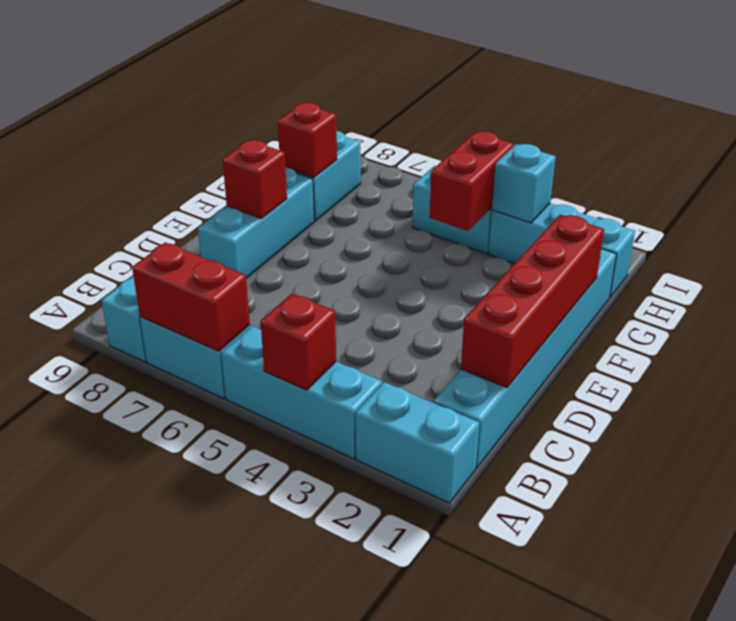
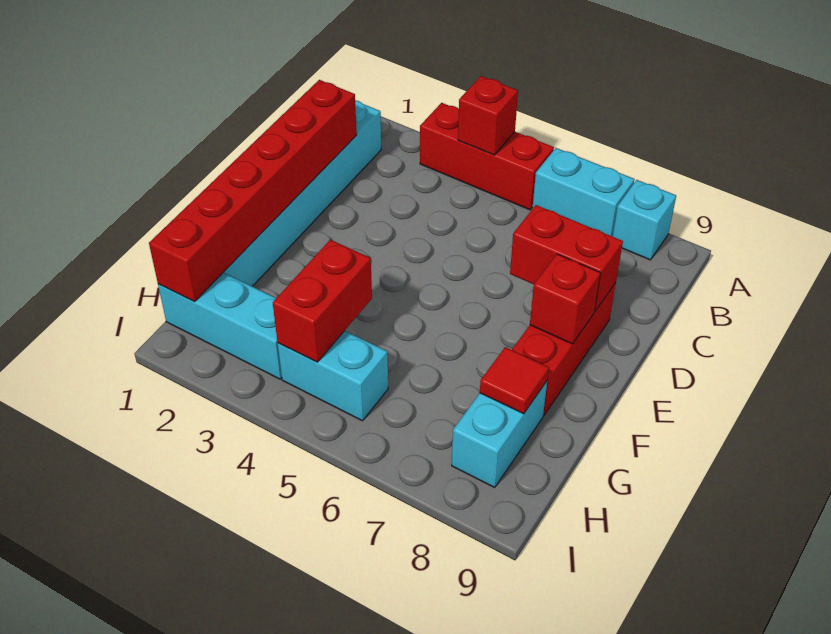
cyan 1x2 brick [356,382,479,503] -> none
cyan 1x3 brick [221,326,382,459] -> red 1x3 brick [420,103,554,210]
red 1x2 brick [132,242,250,351] -> red 1x2 brick moved to [510,205,623,311]
red 1x4 brick [461,214,604,387] -> red 1x6 brick [149,80,357,302]
cyan 1x3 brick [198,168,314,278] -> red 1x3 brick [512,283,616,415]
red 1x1 brick [278,103,337,177] -> red 1x1 tile [480,347,549,414]
cyan 1x1 brick [492,144,556,223] -> none

